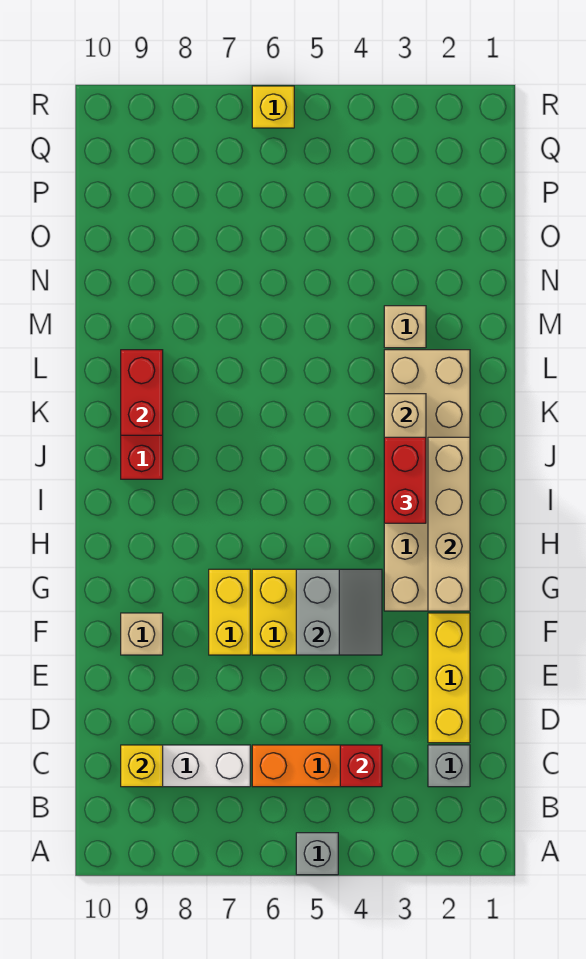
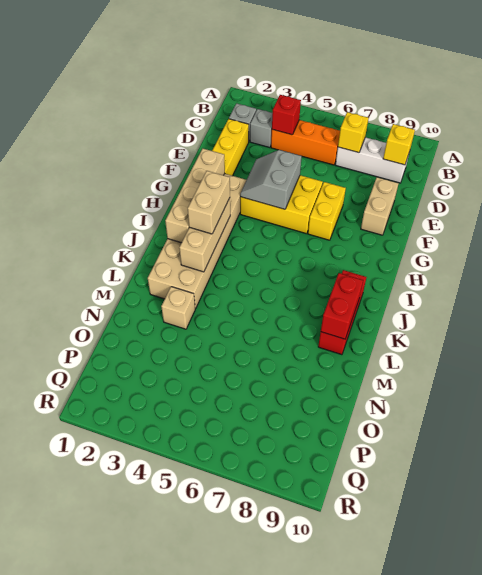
grey 1x1 brick [296,833,338,875] -> grey 1x1 brick moved to [250,109,272,148]
tan 1x1 brick [121,613,163,655] -> tan 1x2 brick [361,177,399,235]
red 1x2 brick [384,437,426,523] -> tan 1x2 brick [188,171,230,234]
yellow 1x1 brick [252,86,294,128] -> yellow 1x1 brick moved to [338,112,369,153]

